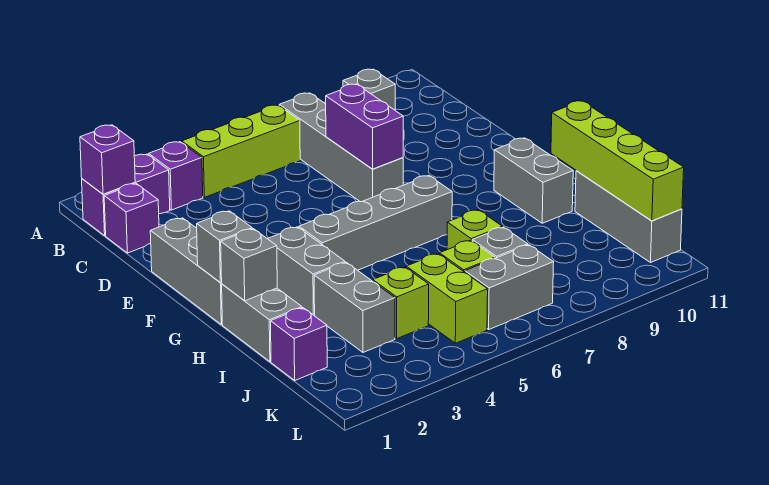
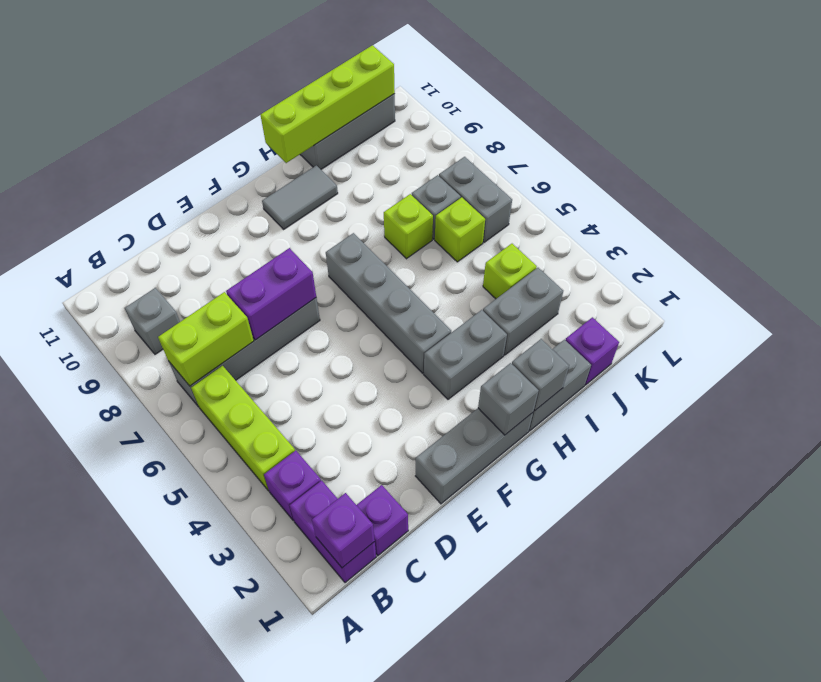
grey 1x2 brick [494,138,573,223] -> grey 1x2 tile [262,165,338,229]
lime 1x2 brick [406,254,488,343] -> lime 1x2 brick moved to [158,292,254,386]

